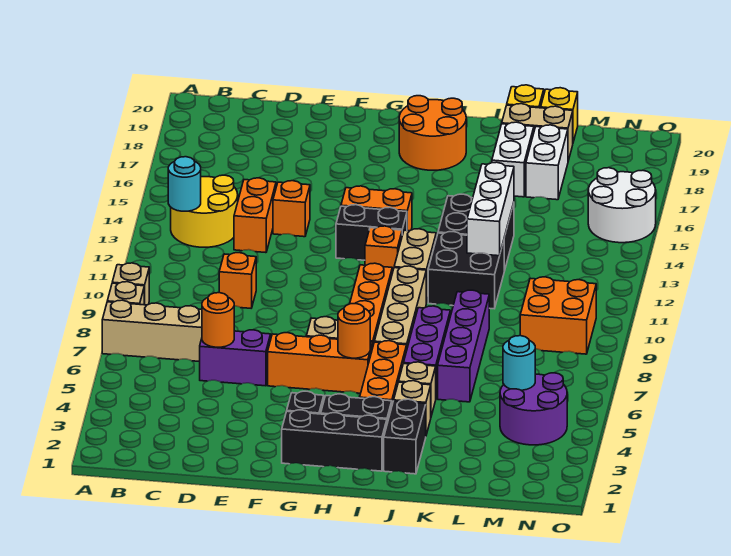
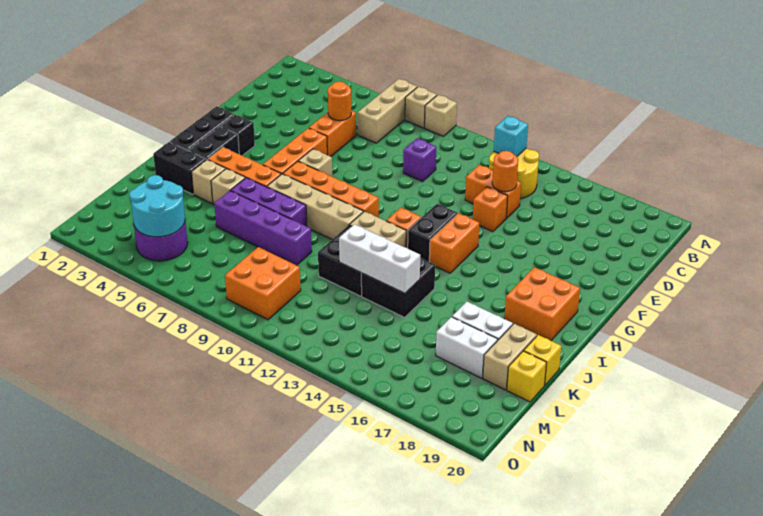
cyan 1x1 round brick [168,157,201,211] -> cyan 1x1 brick [494,116,528,156]
purple 1x2 brick [200,330,271,386] -> orange 1x2 brick [309,110,356,157]
orange 1x1 brick [219,253,256,308] -> purple 1x1 brick [403,138,436,182]
orange 1x1 round brick [338,304,370,358] -> orange 1x1 round brick moved to [492,151,518,192]
orange 2x2 round brick [399,96,466,170] -> orange 2x2 brick [504,267,580,341]
cyan 1x1 round brick [503,336,535,390] -> cyan 2x2 round brick [129,175,185,237]
white 2x2 round brick [588,168,656,243] -> none

